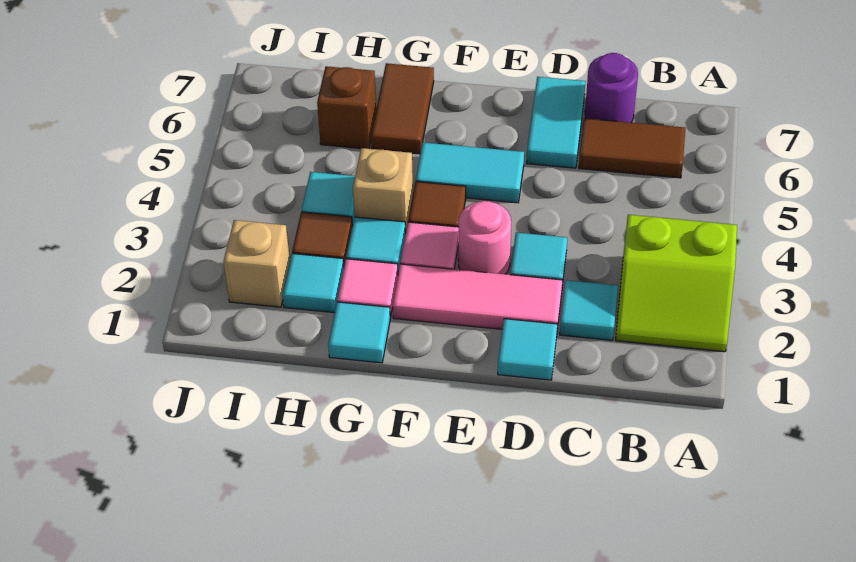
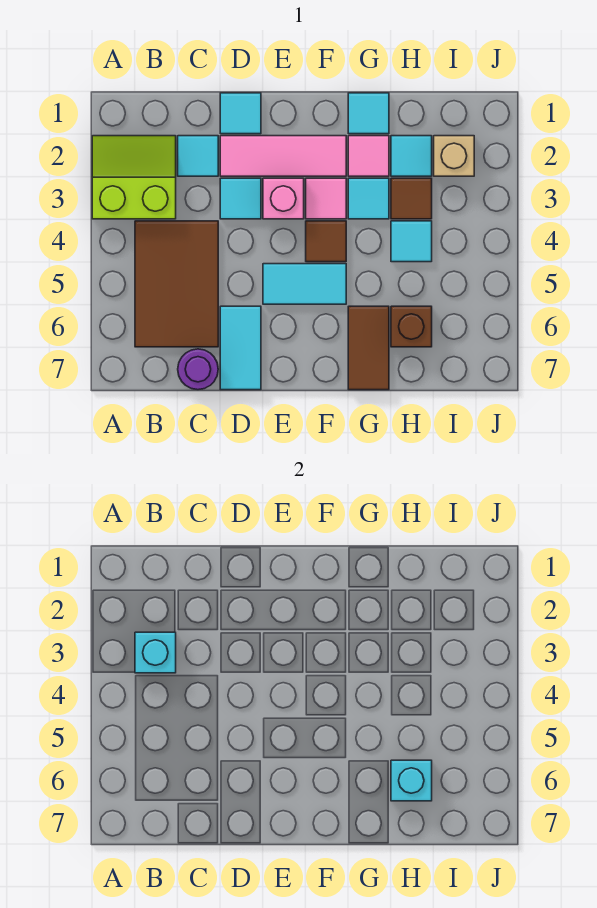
none -> cyan 1x1 brick [135,632,176,673]
brown 1x2 tile [579,118,685,178] -> brown 2x3 tile [135,221,218,347]
pink 1x1 round brick [458,201,511,274] -> pink 1x1 brick [263,178,304,219]
tan 1x1 brick [353,148,413,230] -> none
none -> cyan 1x1 brick [391,760,432,801]

